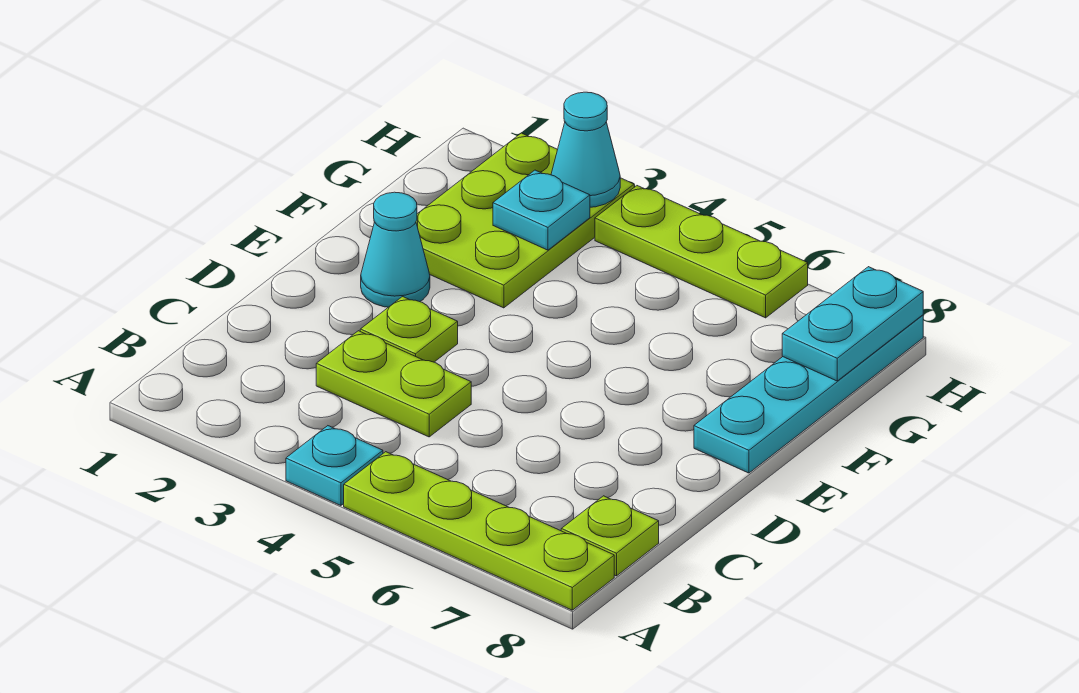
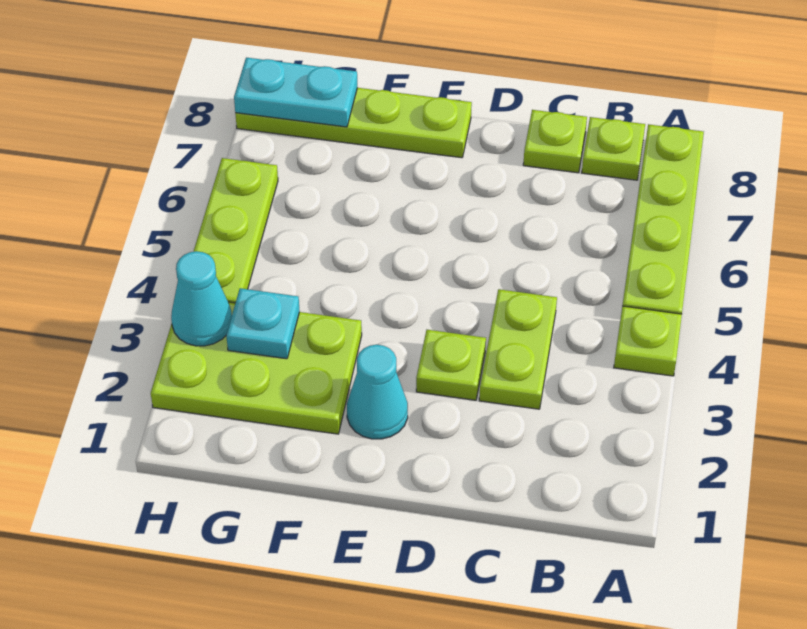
cyan 1x1 plate [286,426,383,506] -> lime 1x1 plate [614,306,682,376]
none -> lime 1x1 plate [523,110,587,173]
cyan 1x4 plate [694,315,923,473] -> lime 1x4 plate [235,88,472,158]

